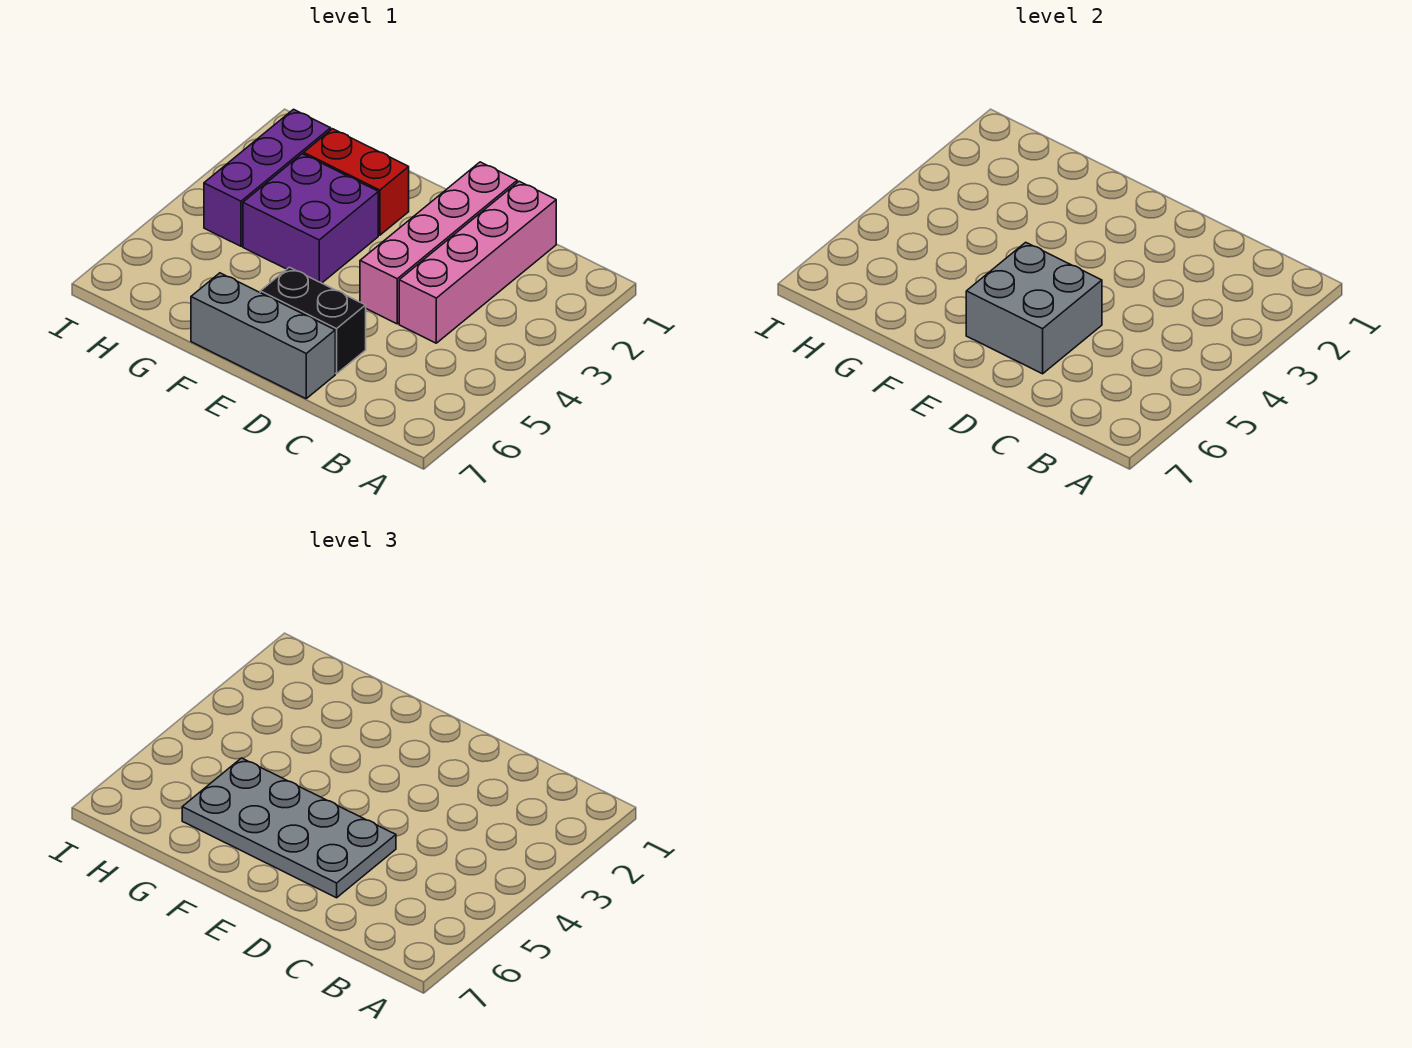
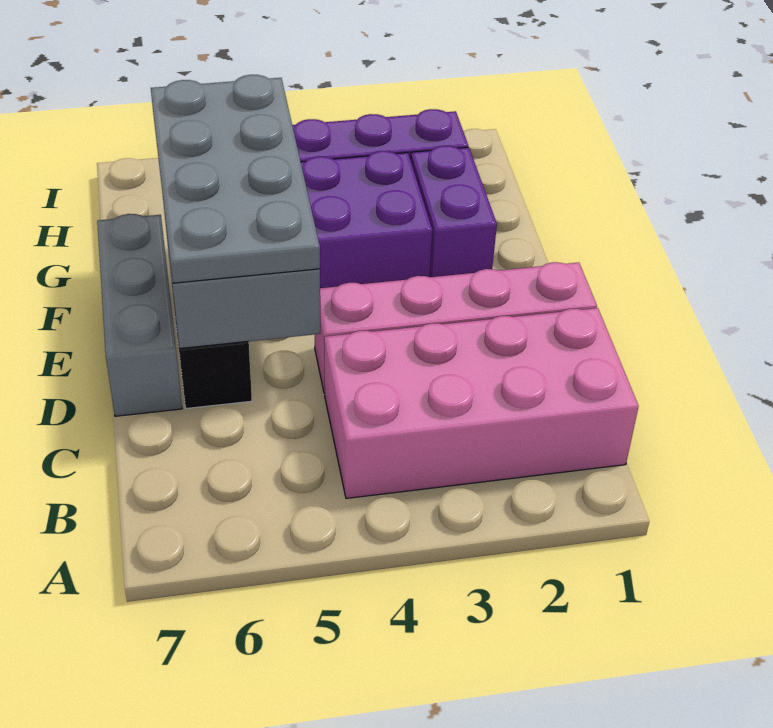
pink 1x4 brick [399,181,556,343] -> pink 2x4 brick [324,308,639,498]
red 1x2 brick [304,129,409,235] -> purple 1x2 brick [411,146,497,277]

